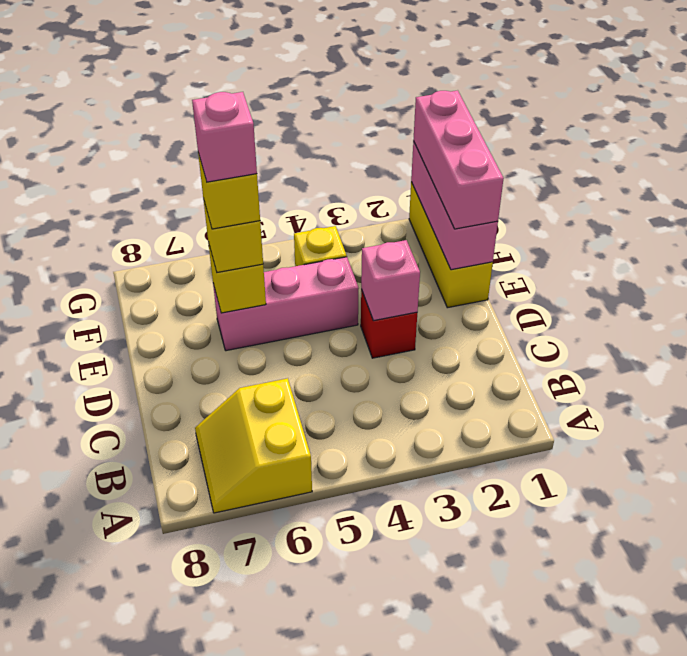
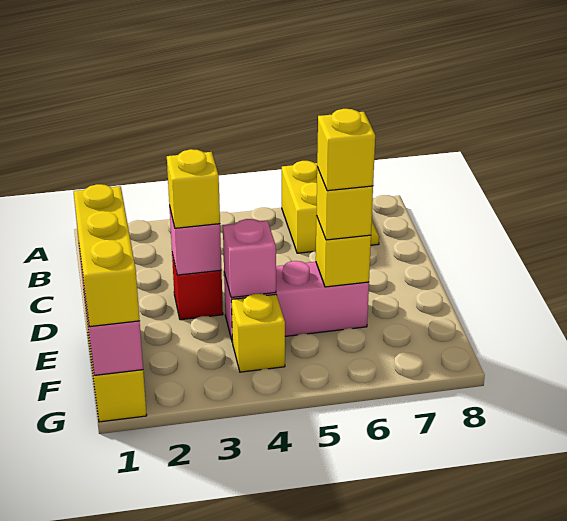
none -> yellow 1x1 brick [167,149,220,228]
pink 1x3 brick [413,90,504,229] -> yellow 1x3 brick [74,184,140,327]
pink 1x1 brick [192,92,257,182] -> pink 1x1 brick moved to [223,219,276,298]

